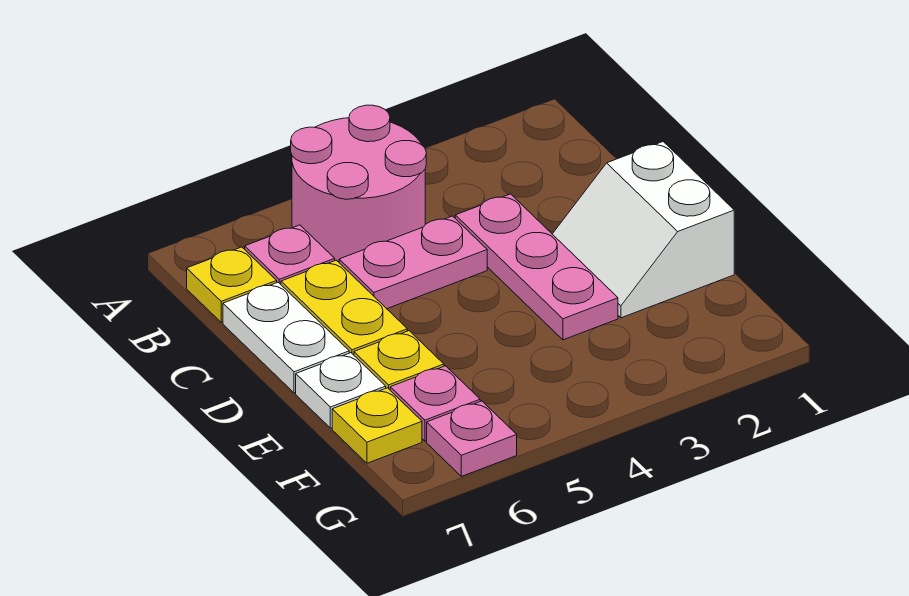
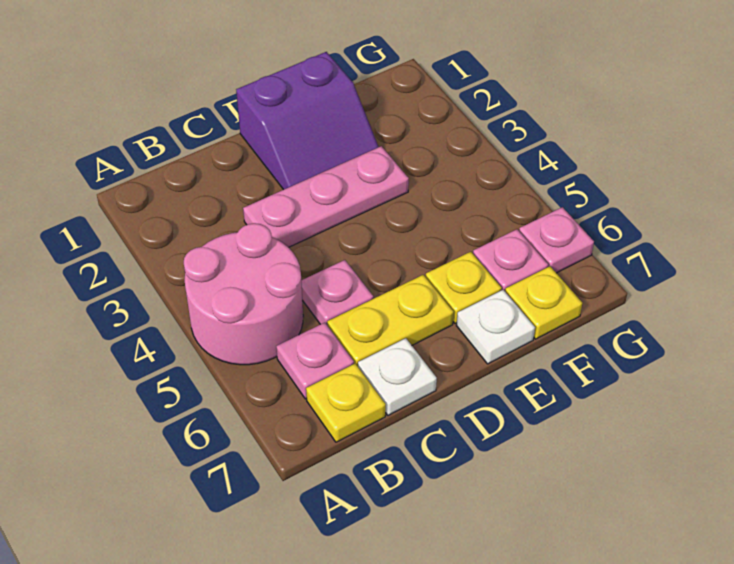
pink 1x2 plate [339,216,487,309] -> pink 1x1 plate [301,260,373,326]
white 1x2 plate [223,282,349,393] -> white 1x1 plate [358,338,437,415]
white 2x2 slope [553,142,734,318] -> purple 2x2 slope [236,52,378,190]

